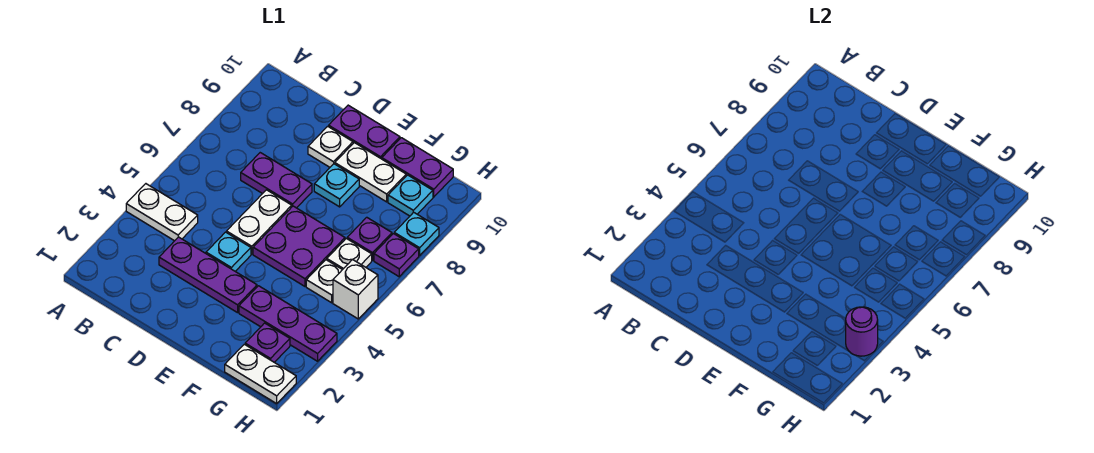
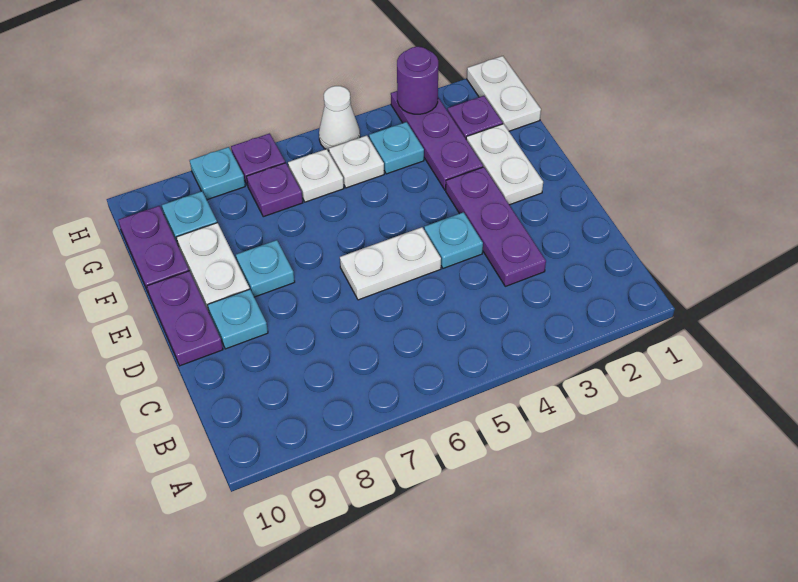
white 1x2 plate [126,184,198,241] -> white 1x2 plate moved to [466,124,543,205]
purple 1x2 plate [241,153,312,208] -> none
white 1x1 plate [308,126,353,167] -> cyan 1x1 plate [208,289,268,349]
purple 2x2 plate [253,206,345,286] -> none
none -> cyan 1x1 plate [369,122,424,174]
white 1x1 brick [333,259,378,319] -> white 1x1 cone [319,86,360,151]

